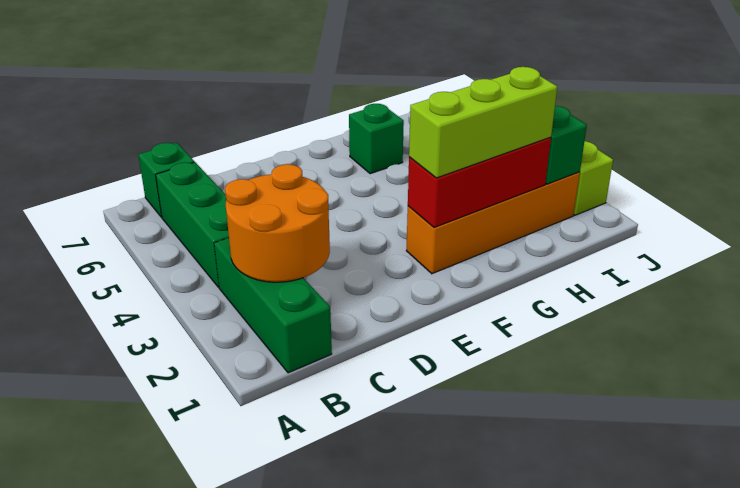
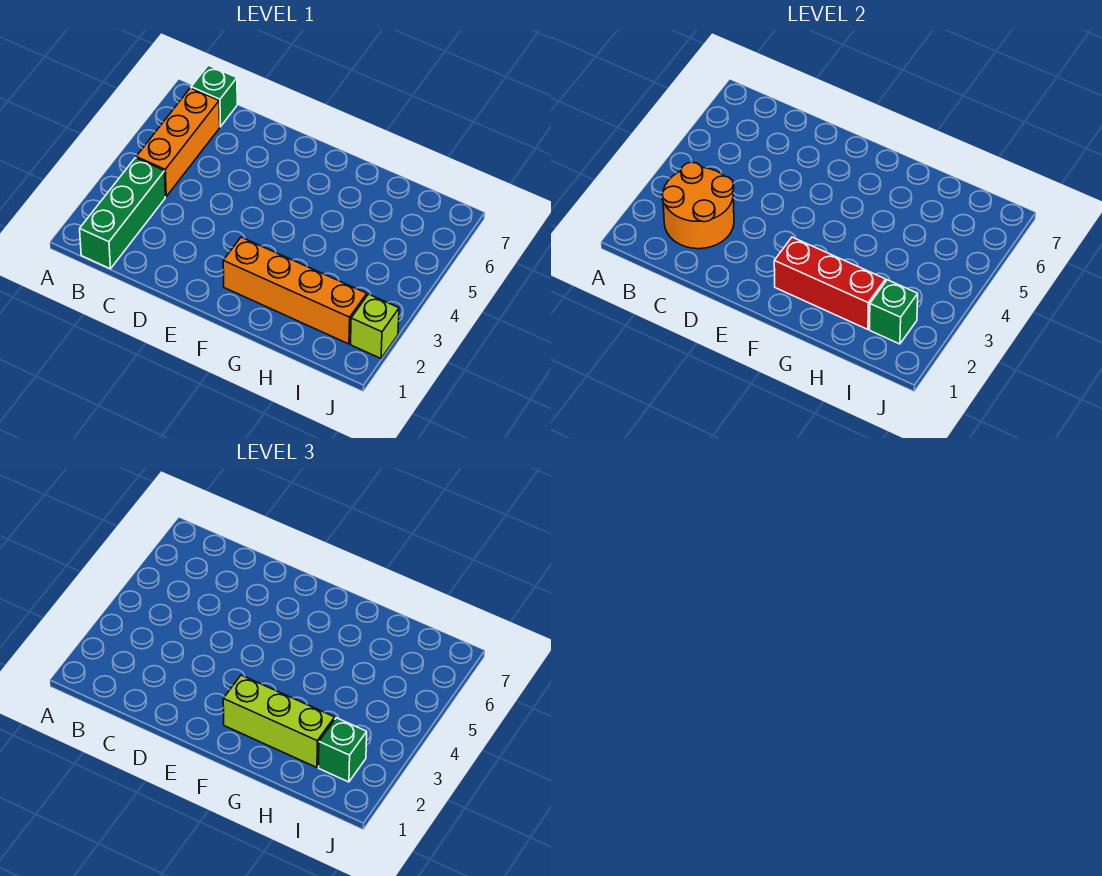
green 1x3 brick [156,162,229,287] -> orange 1x3 brick [136,88,220,196]
green 1x1 brick [349,104,404,174] -> green 1x1 brick moved to [319,718,367,782]

